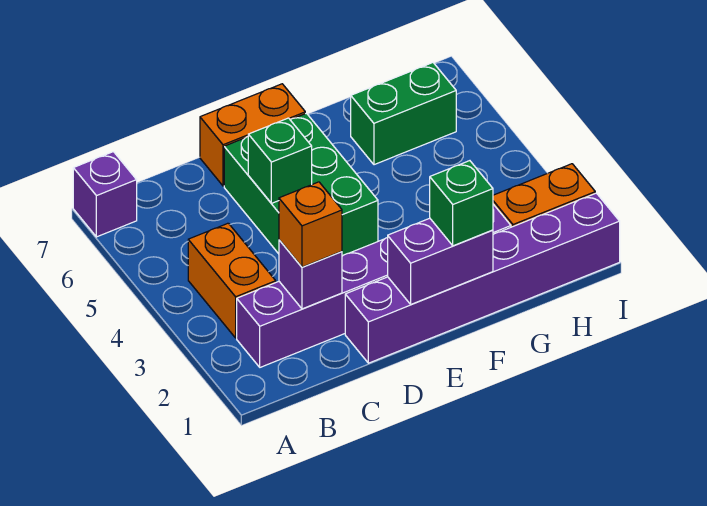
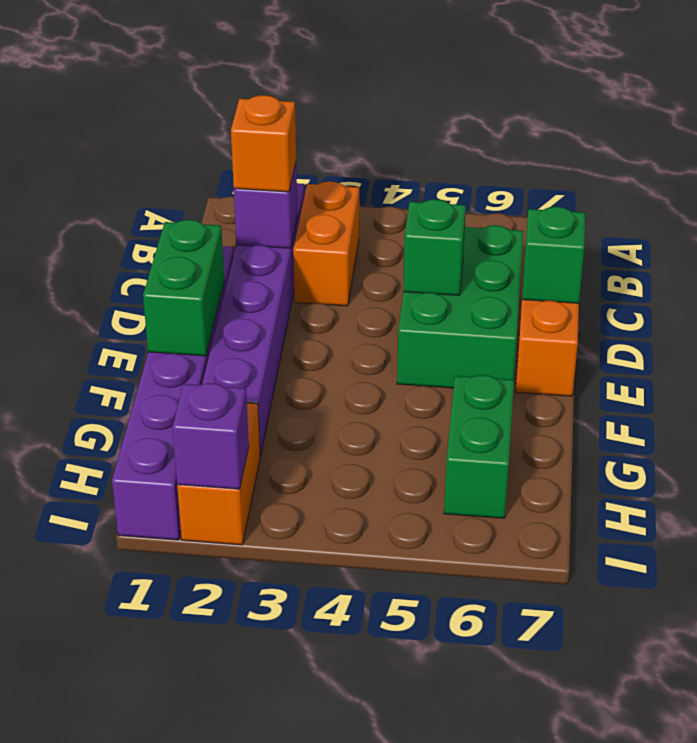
purple 1x1 brick [73,152,137,237] -> purple 1x1 brick moved to [172,383,249,489]
orange 1x2 brick [188,223,276,338] -> orange 1x2 brick turned to [293,182,359,306]
green 2x3 brick [224,113,378,256] -> green 2x3 brick turned to [397,225,523,388]
purple 1x2 brick [388,218,493,304] -> green 1x2 brick [143,220,224,356]
green 1x1 brick [430,161,493,246] -> green 1x1 brick moved to [522,207,585,303]

